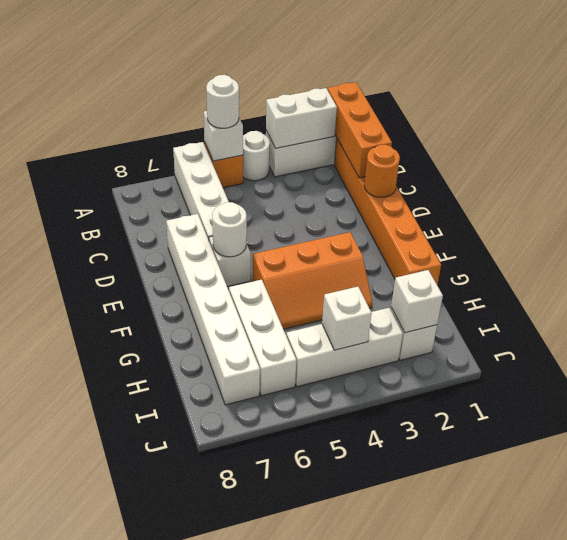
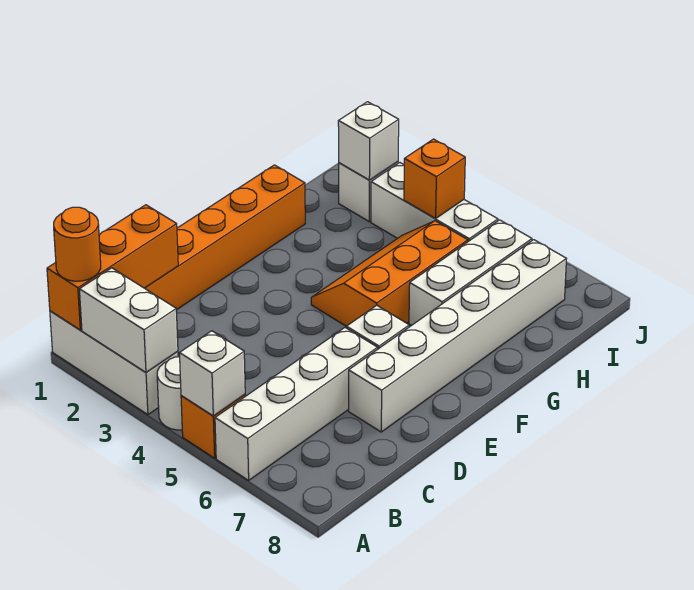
white 1x1 round brick [206,75,239,128] -> none
orange 1x1 round brick [364,145,400,197] -> orange 1x1 round brick moved to [54,207,101,281]
white 1x1 round brick [212,202,247,257] -> none
orange 2x3 slope [253,232,372,329] -> orange 2x3 slope turned to [311,221,468,326]
white 1x1 brick [322,287,372,350] -> orange 1x1 brick [404,139,465,219]

